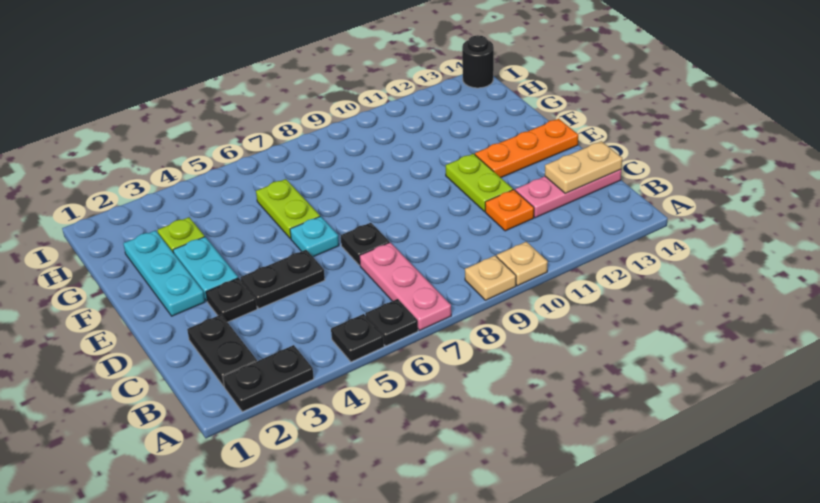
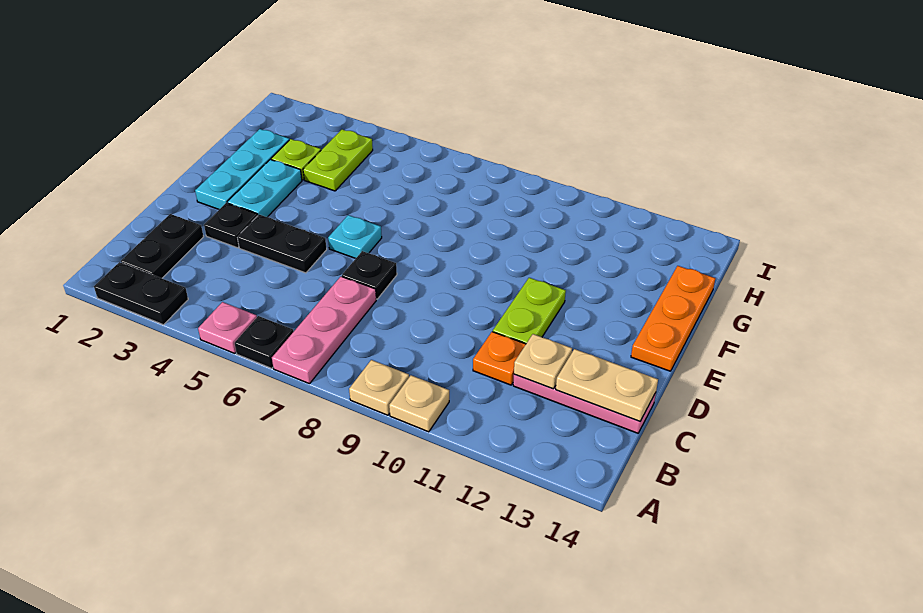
black 1x1 plate [331,314,384,362] -> pink 1x1 plate [198,302,257,354]
none -> tan 1x1 plate [514,334,572,389]
orange 1x3 plate [475,119,578,178] -> orange 1x3 plate turned to [631,266,715,371]
lime 1x2 plate [256,179,320,239] -> lime 1x2 plate moved to [303,130,373,191]
black 1x1 round brick [462,35,494,88] -> none

